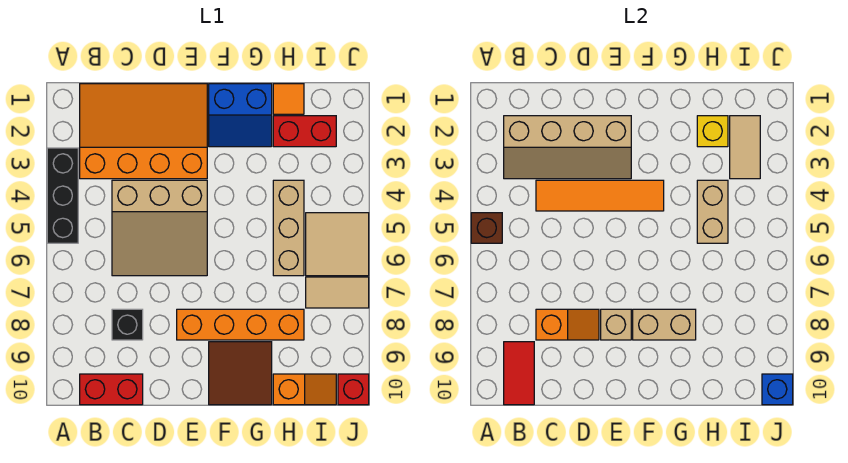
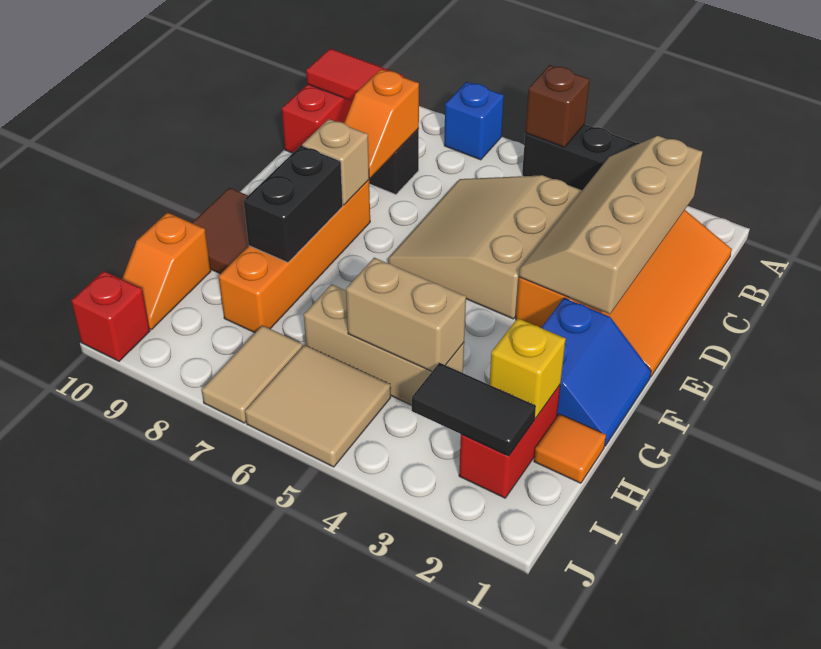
orange 1x4 tile [536,180,664,211] -> none
blue 2x2 slope [209,84,272,147] -> blue 2x2 slope turned to [541,298,651,446]
tan 1x2 brick [633,309,696,340] -> black 1x2 brick [244,145,343,262]
tan 1x2 tile [730,116,760,179] -> black 1x2 tile [412,363,536,456]
blue 1x1 brick [762,374,793,405] -> blue 1x1 brick moved to [444,82,504,160]

